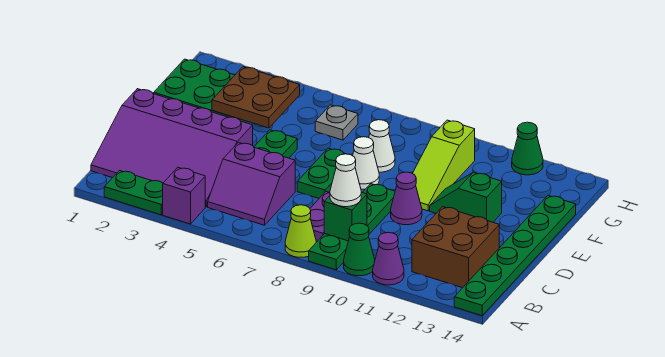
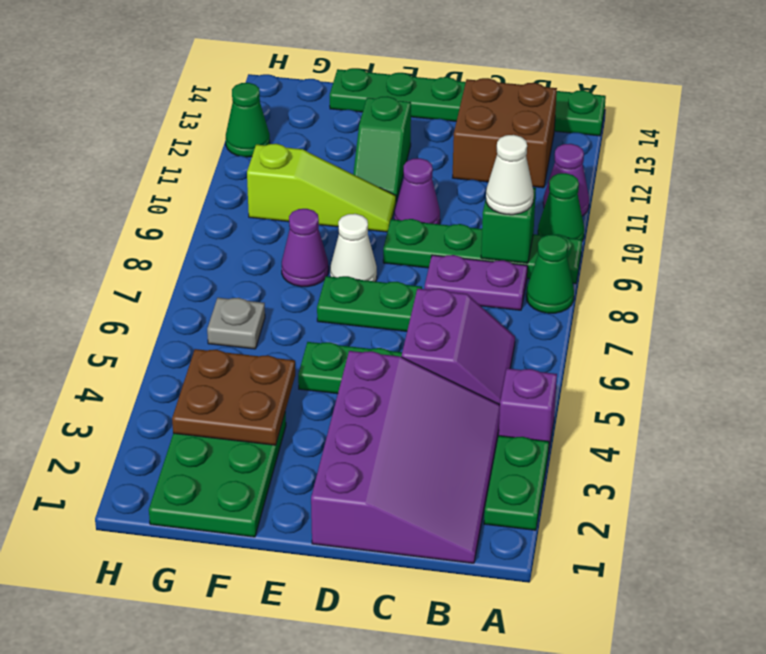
lime 1x1 cone [285,205,316,257] -> green 1x1 cone [526,235,574,313]
white 1x1 cone [369,120,395,172] -> purple 1x1 cone [282,209,328,287]

